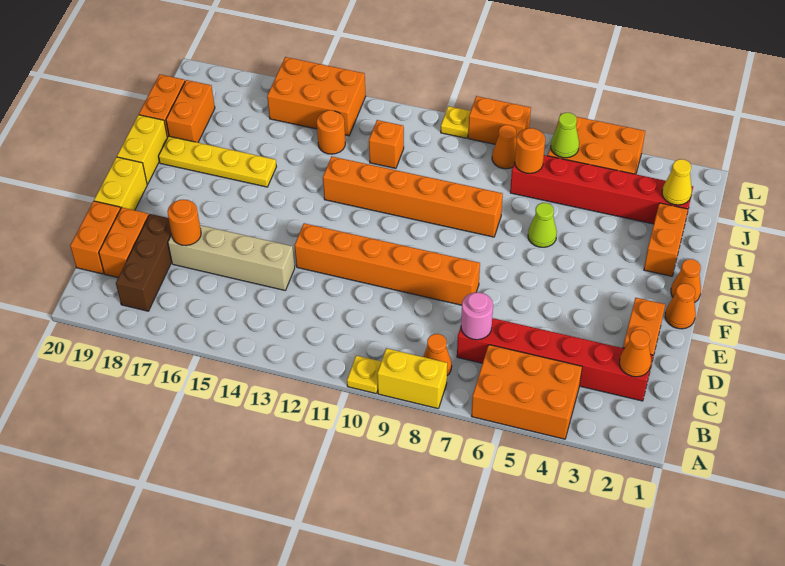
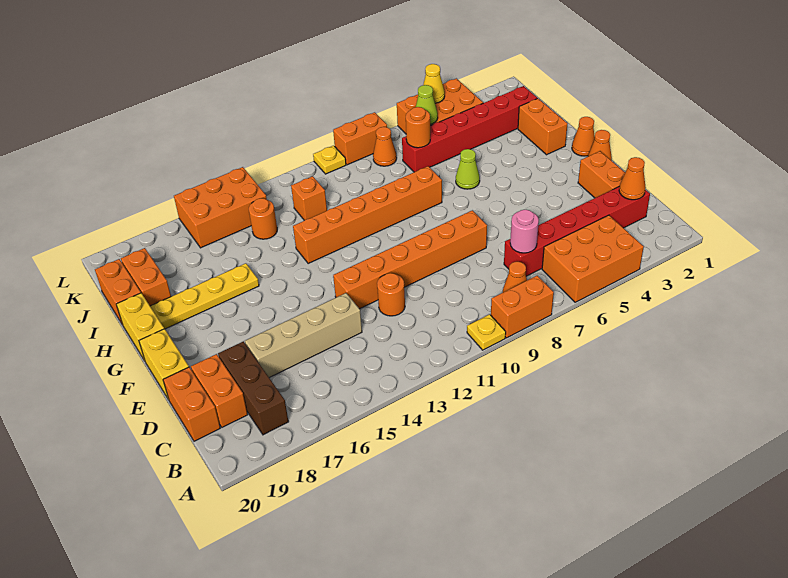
yellow 1x2 brick [377,348,447,408] -> orange 1x2 brick [491,276,554,338]
orange 1x1 round brick [167,200,201,246] -> orange 1x1 round brick moved to [377,273,405,316]
yellow 1x1 cone [662,159,692,205] -> yellow 1x1 cone moved to [423,64,445,103]

